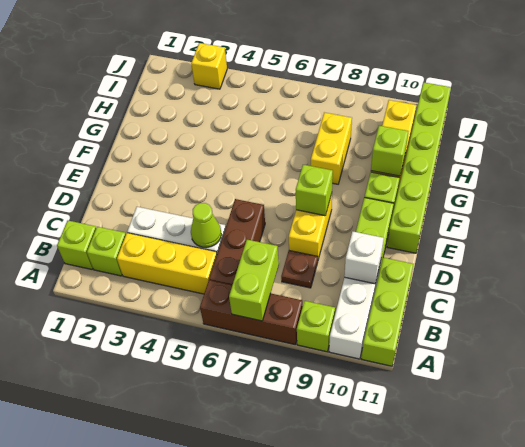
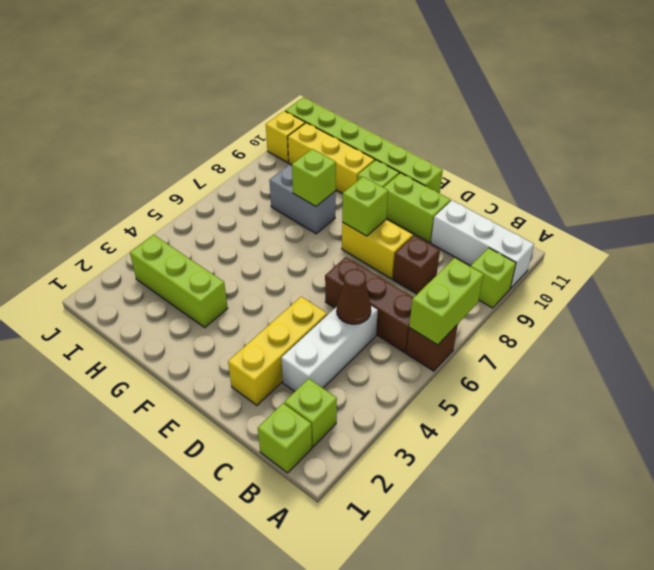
brown 1x3 brick [200,280,303,345] -> brown 1x1 brick [406,325,458,371]
lime 1x2 brick [229,240,279,321] -> lime 1x2 brick turned to [409,258,484,345]
lime 1x3 brick [362,258,414,366] -> lime 1x3 brick moved to [130,235,228,327]
yellow 1x3 brick [117,233,217,294] -> yellow 1x3 brick moved to [228,297,327,405]
lime 1x1 cone [191,203,221,248] -> brown 1x1 cone [337,269,371,324]
brown 1x1 plate [281,251,318,288] -> brown 1x1 brick [393,235,440,294]
white 1x1 brick [344,232,384,284] -> none
yellow 1x2 brick [311,112,352,184] -> grey 1x2 brick [269,165,336,234]
lime 1x1 brick [371,126,408,176] -> lime 1x1 brick moved to [292,149,336,206]
yellow 1x1 brick [191,43,227,89] -> yellow 1x1 brick moved to [266,111,305,162]

